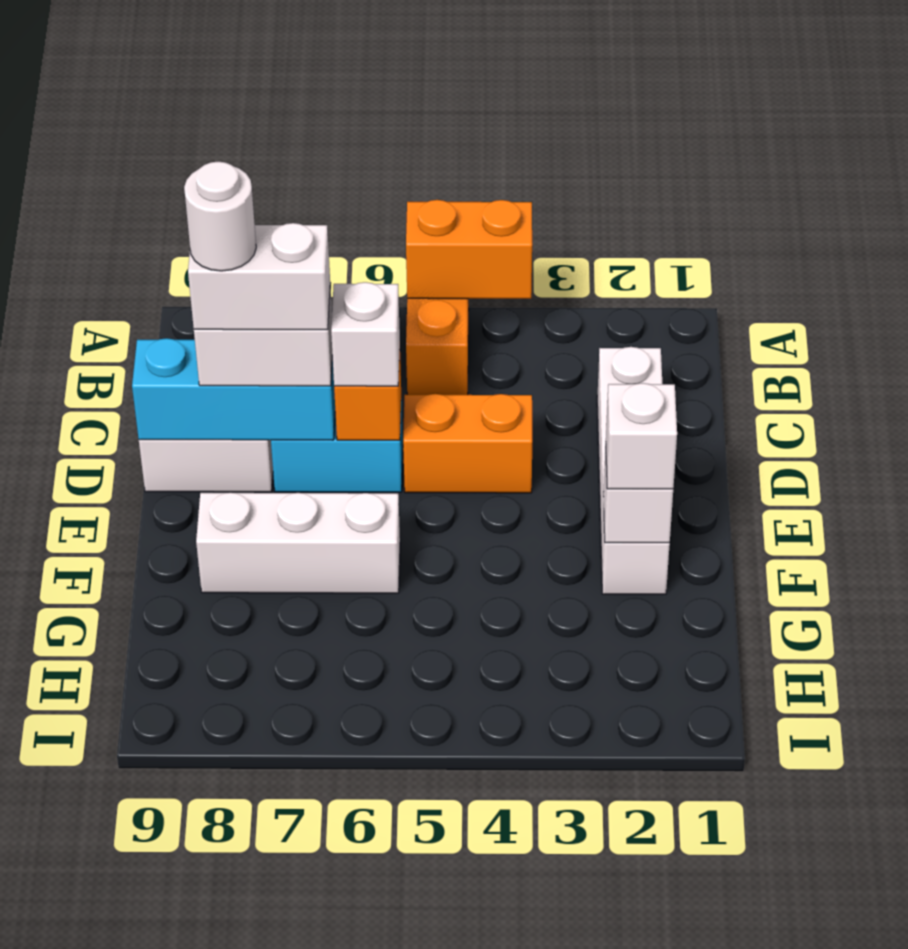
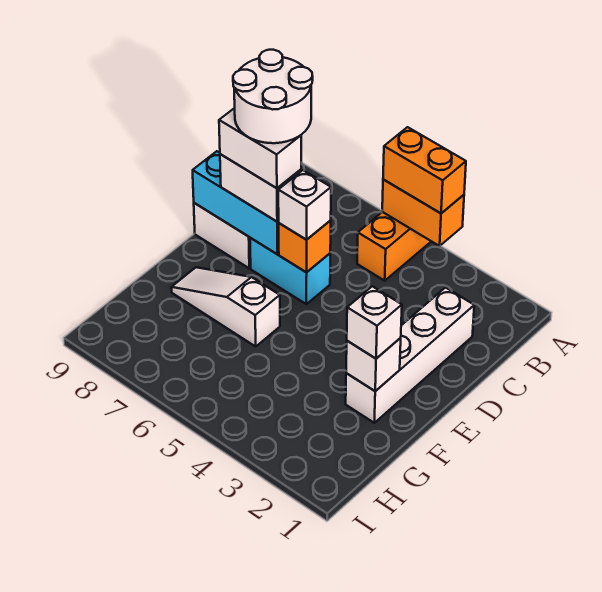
orange 1x2 brick [403,394,532,493] -> orange 1x2 brick moved to [383,127,466,213]
white 1x1 round brick [184,161,256,271] -> white 2x2 round brick [233,50,313,143]
white 1x3 brick [196,492,400,593] -> white 1x3 slope [171,267,280,346]

